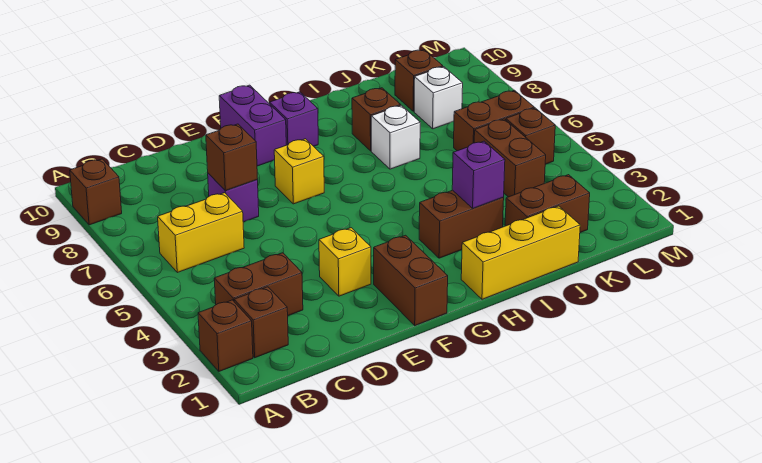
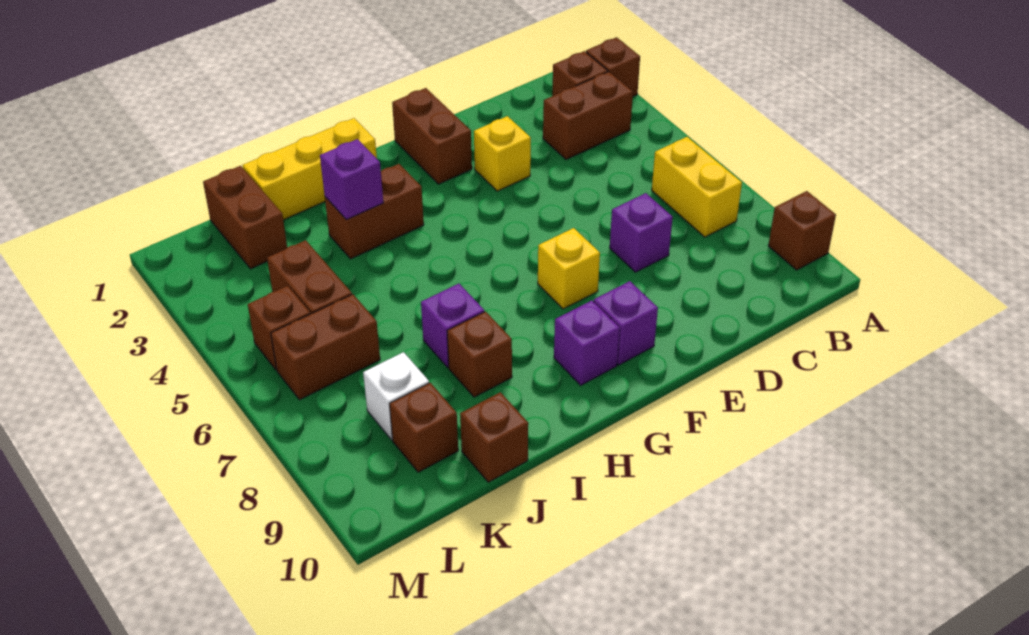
yellow 1x2 brick [158,193,244,273] -> yellow 1x2 brick turned to [652,137,742,237]
brown 1x1 brick [206,124,258,191] -> brown 1x1 brick moved to [460,392,528,482]
purple 1x2 brick [219,85,286,166] -> purple 1x1 brick [594,281,658,365]
white 1x1 brick [371,105,420,169] -> purple 1x1 brick [421,284,484,367]
brown 1x2 brick [505,175,590,233] -> brown 1x2 brick turned to [203,166,287,269]

